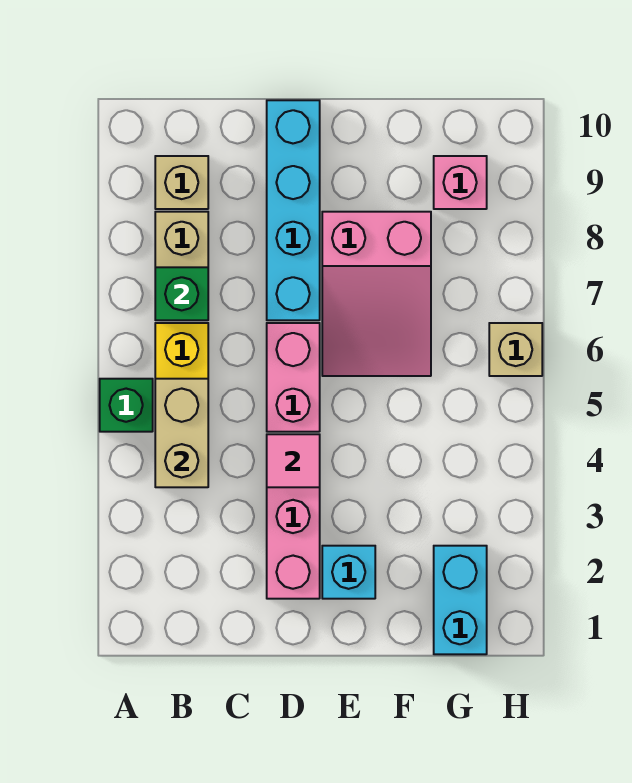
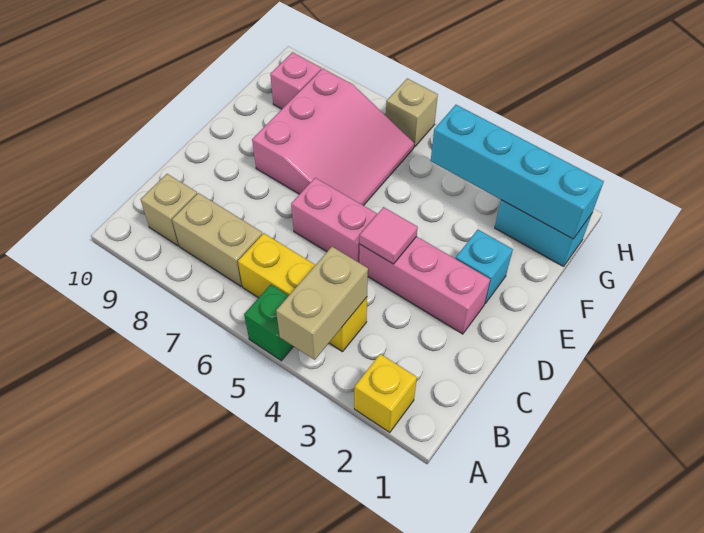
none -> yellow 1x1 brick [354,354,417,433]
tan 1x2 brick [155,379,208,487] -> tan 1x2 brick turned to [276,247,368,360]
green 1x1 brick [155,267,208,320] -> none
cyan 1x4 brick [267,100,320,320] -> cyan 1x4 brick moved to [431,105,604,239]
pink 2x3 slope [322,212,431,376] -> pink 3x3 slope [252,68,414,206]

